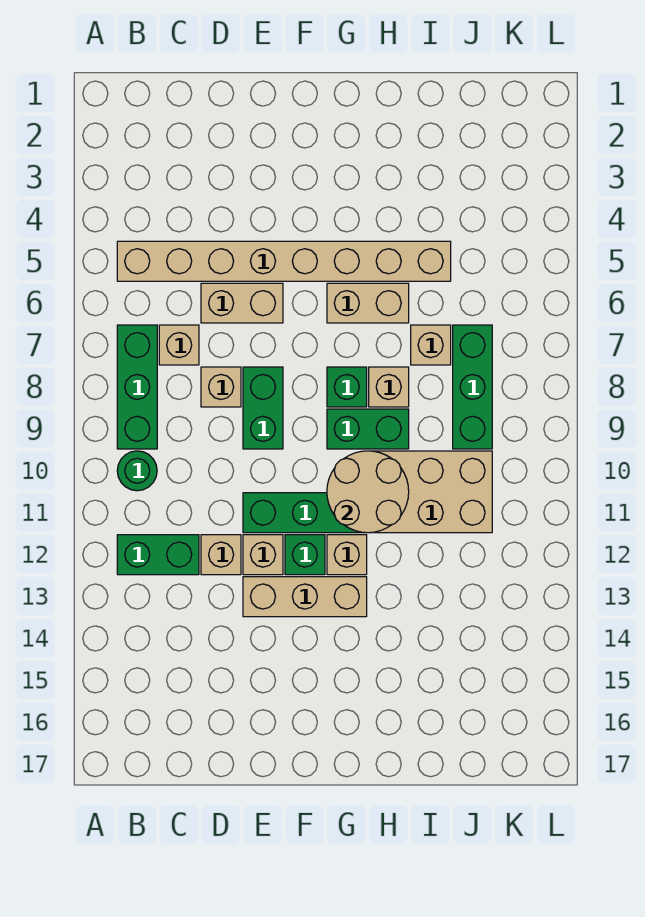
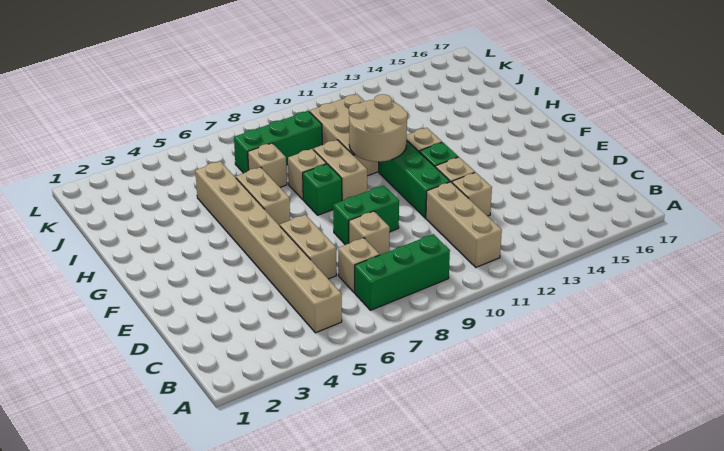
green 1x1 round brick [117,451,157,491] -> none
green 1x2 brick [117,535,199,575] -> none
tan 1x3 brick [243,577,367,617] -> tan 1x3 brick moved to [426,182,502,267]
green 1x2 brick [327,409,409,449] -> tan 1x2 brick [313,140,367,201]

